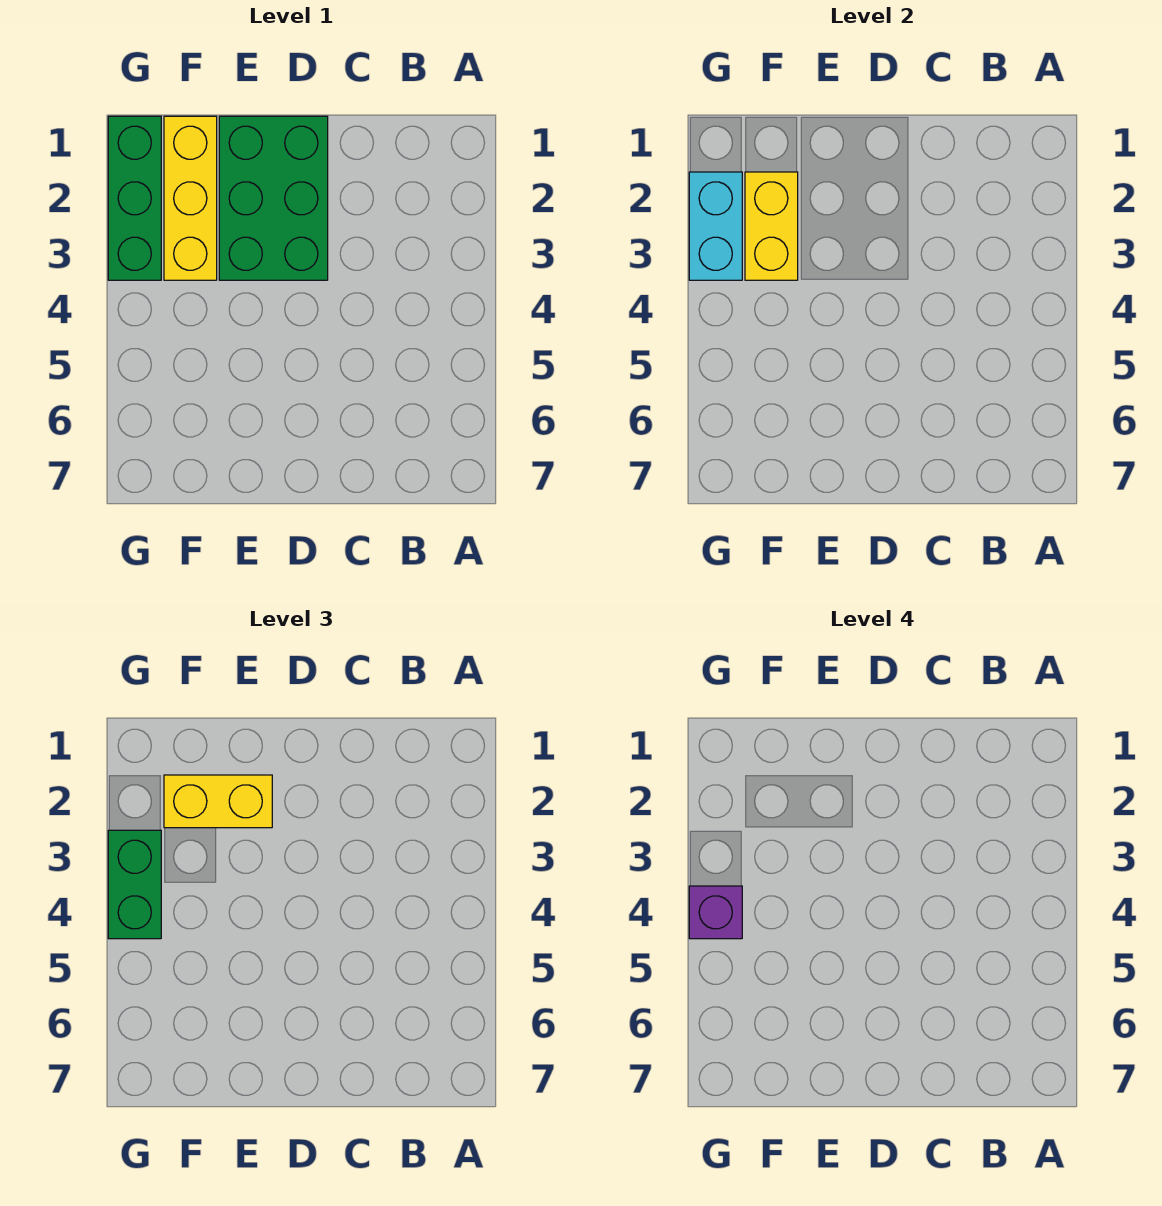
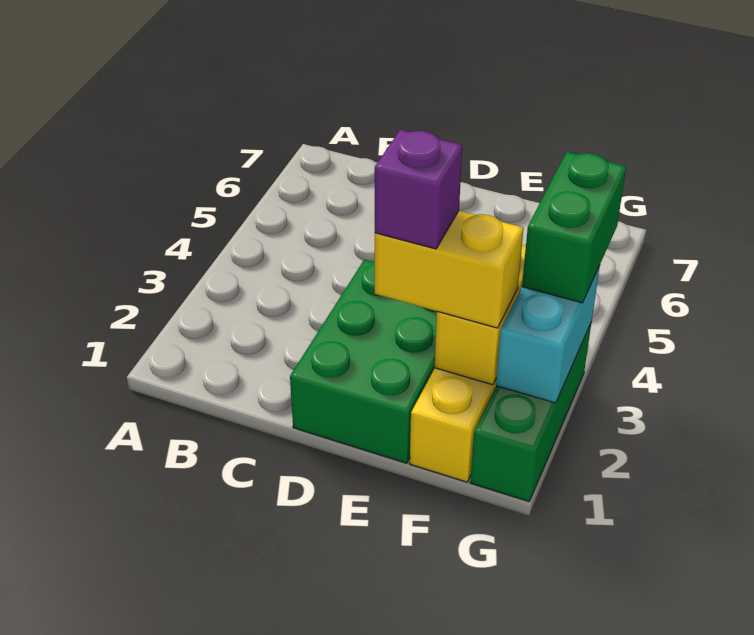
purple 1x1 brick [689,886,742,939] -> purple 1x1 brick moved to [375,130,462,249]

